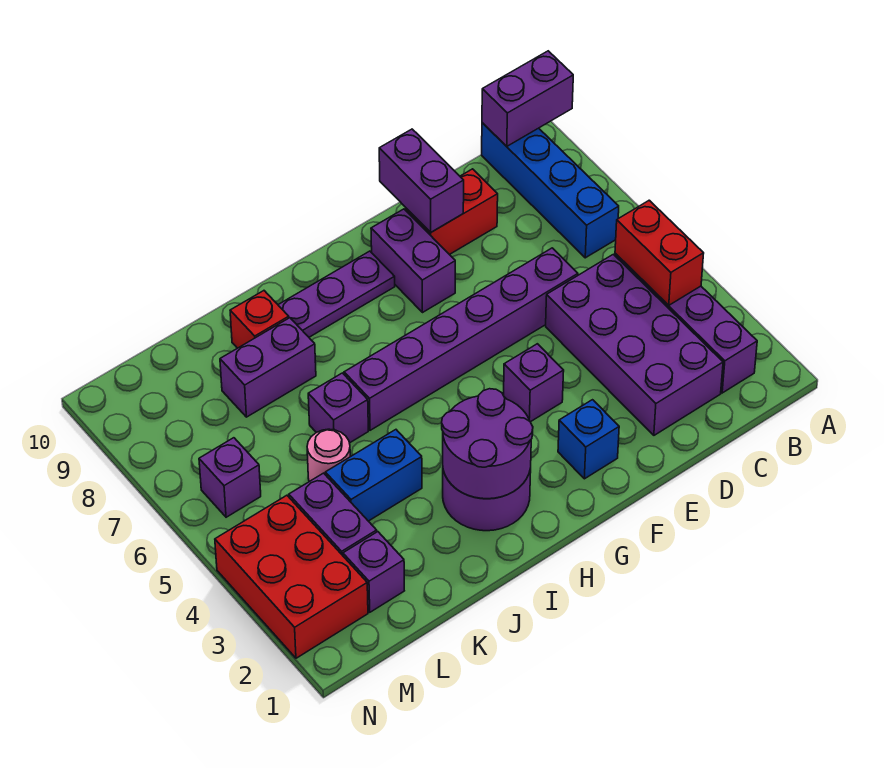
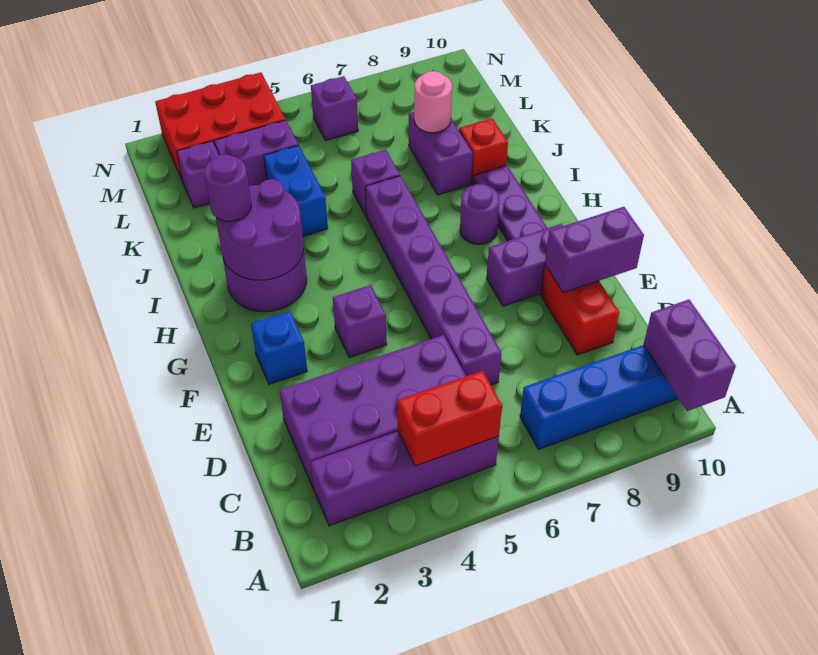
none -> purple 1x1 round brick [460,184,500,244]
none -> purple 1x1 round brick [204,155,251,221]
pink 1x1 round brick [307,429,350,482] -> pink 1x1 round brick moved to [414,71,452,133]

